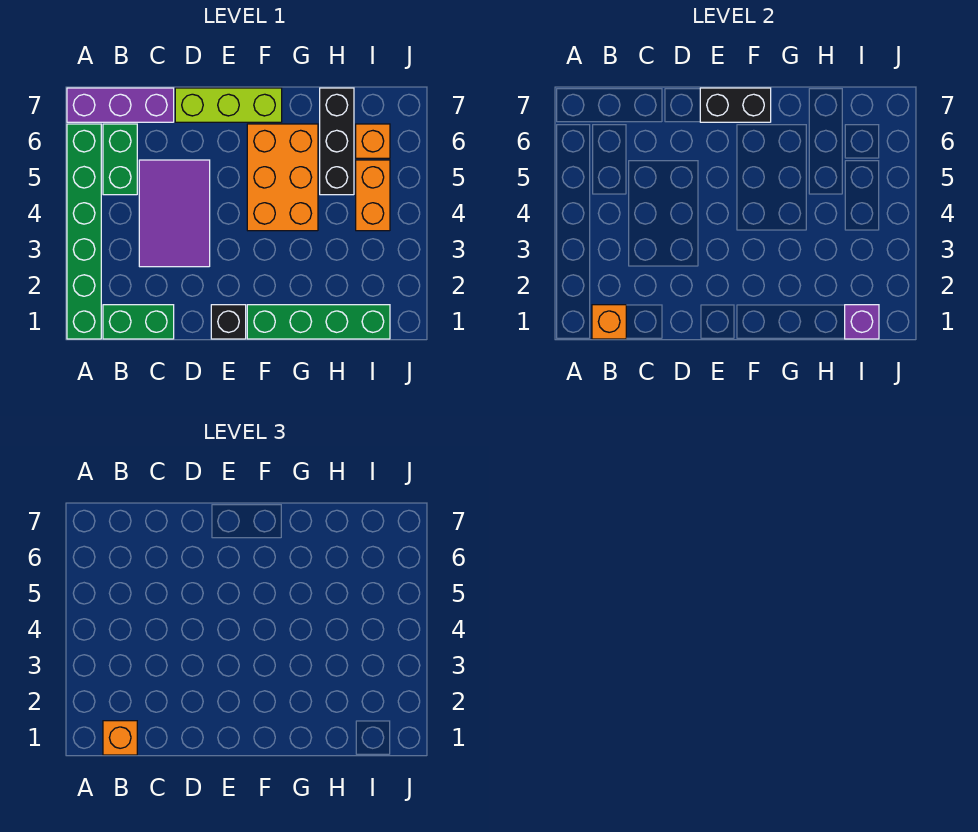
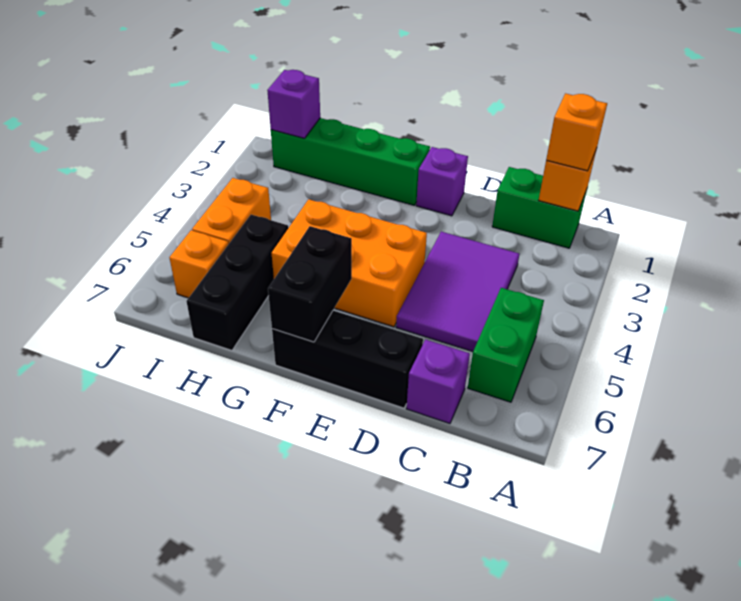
green 1x6 brick [67,124,101,339] -> none
purple 1x3 brick [67,88,174,122] -> purple 1x1 brick [406,340,470,424]
lime 1x3 brick [175,88,282,122] -> black 1x3 brick [272,311,423,408]
black 1x1 brick [211,305,246,339] -> purple 1x1 brick [416,147,468,216]
black 1x2 brick [700,88,771,122] -> black 1x2 brick turned to [268,226,352,342]
orange 2x3 brick [247,124,318,231] -> orange 2x3 brick turned to [271,199,427,327]

